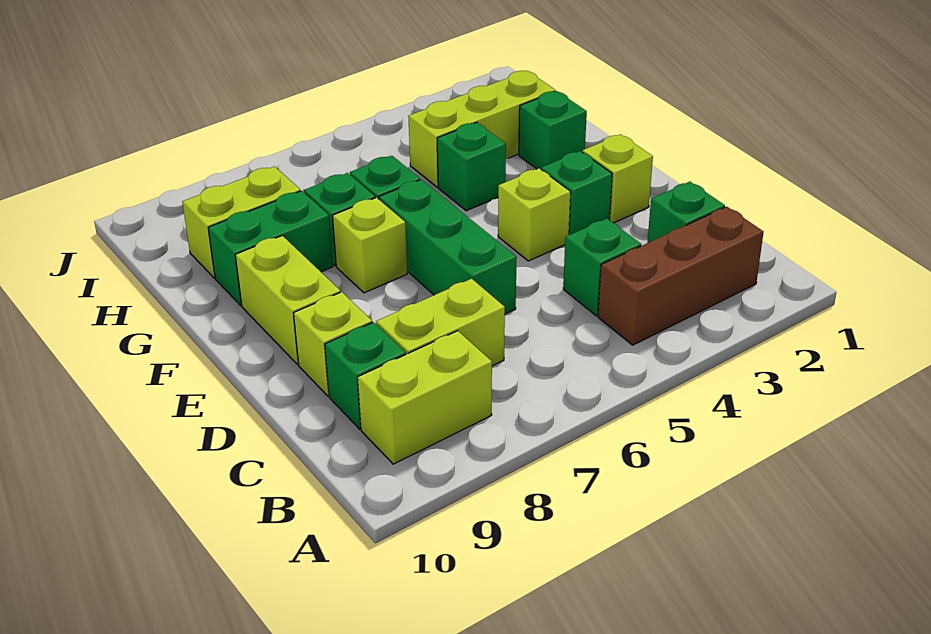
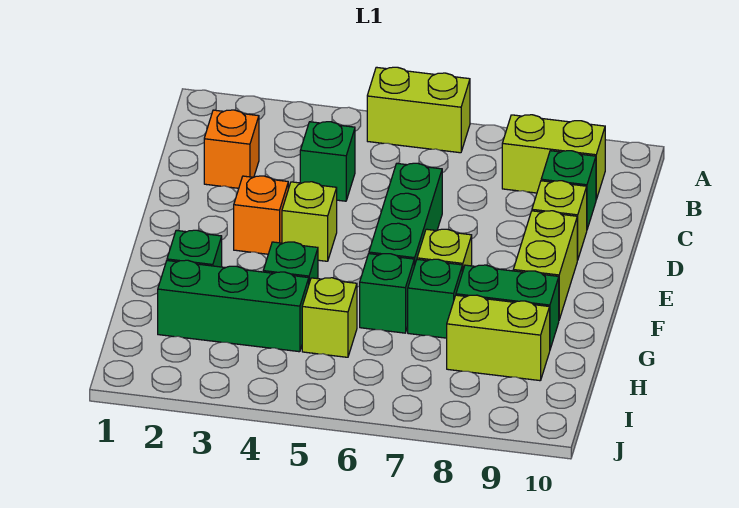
brown 1x3 brick [598,207,764,345] -> none
green 1x1 brick [647,182,725,243] -> orange 1x1 brick [204,110,259,188]
lime 1x2 brick [376,279,505,366] -> lime 1x2 brick moved to [367,67,470,153]
lime 1x1 brick [582,134,653,223] -> lime 1x1 brick moved to [302,278,357,357]
green 1x1 brick [541,151,612,235] -> orange 1x1 brick [234,176,288,254]
lime 1x3 brick [408,71,556,187] -> green 1x3 brick [158,260,309,352]

